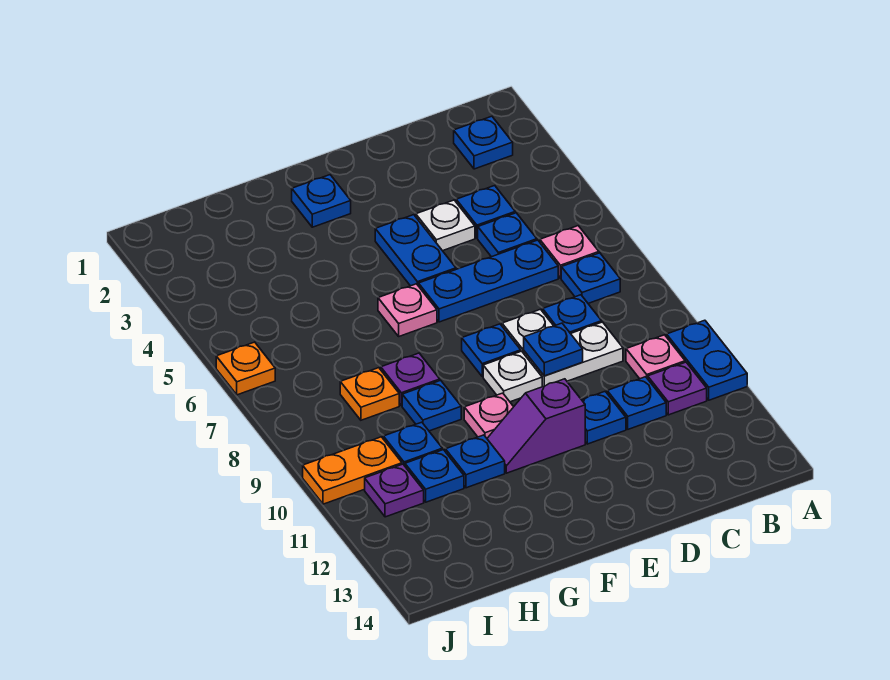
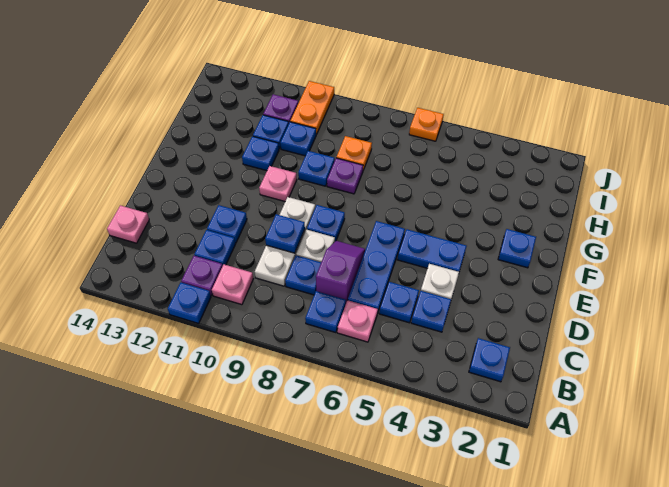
blue 1x2 plate [667,320,747,400] -> blue 1x1 plate [168,282,211,323]
purple 1x2 slope [487,379,585,473] -> purple 1x2 slope moved to [316,241,365,302]
pink 1x1 plate [378,284,437,336] -> pink 1x1 plate moved to [107,205,149,243]

